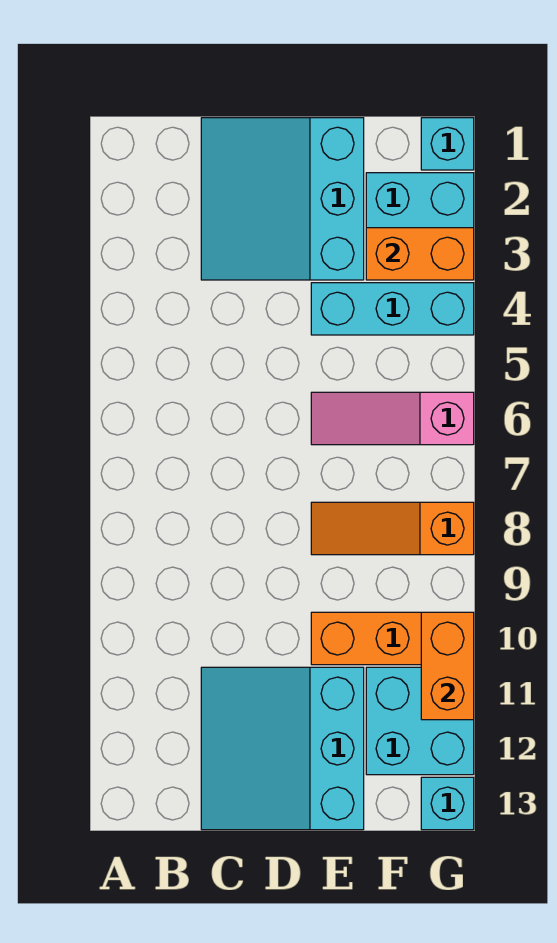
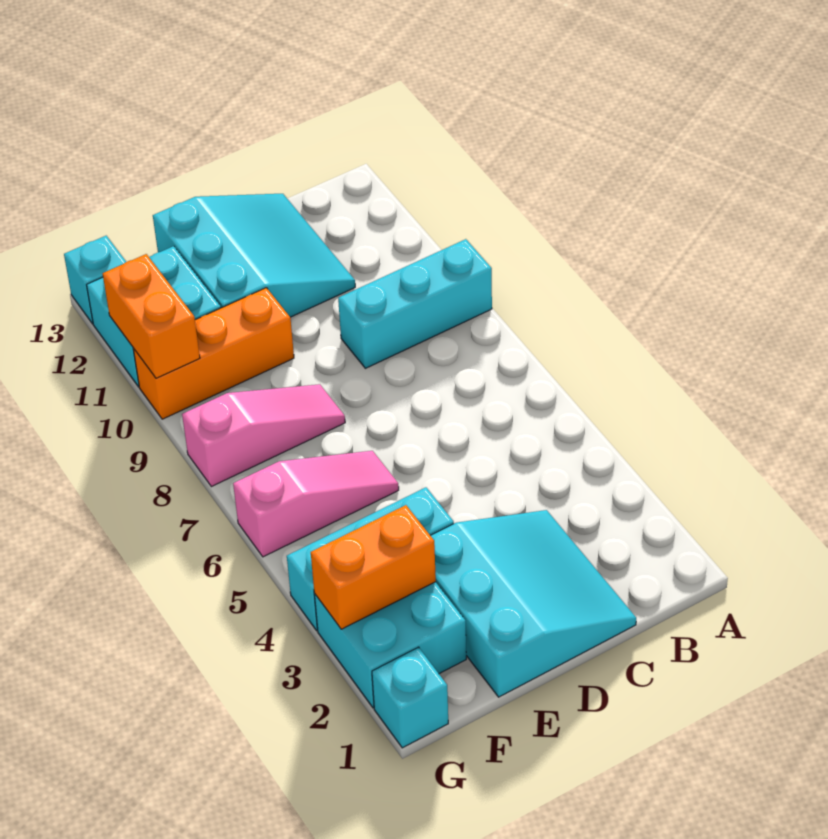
none -> cyan 1x3 brick [338,239,492,368]
orange 1x3 slope [311,502,474,555] -> pink 1x3 slope [182,384,345,487]

